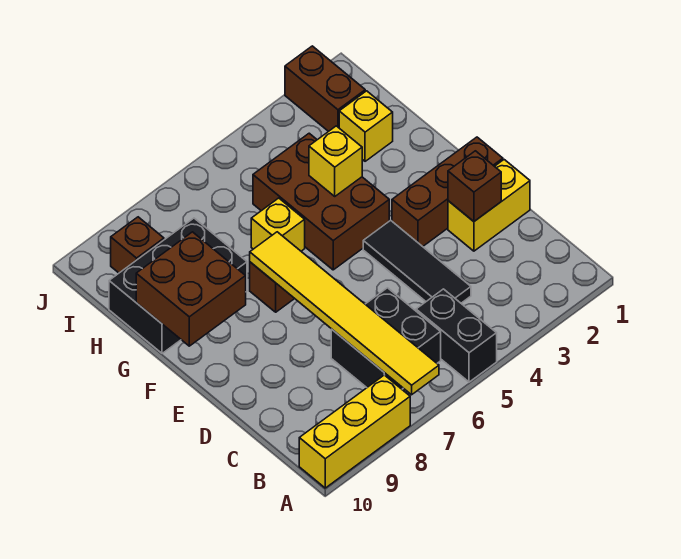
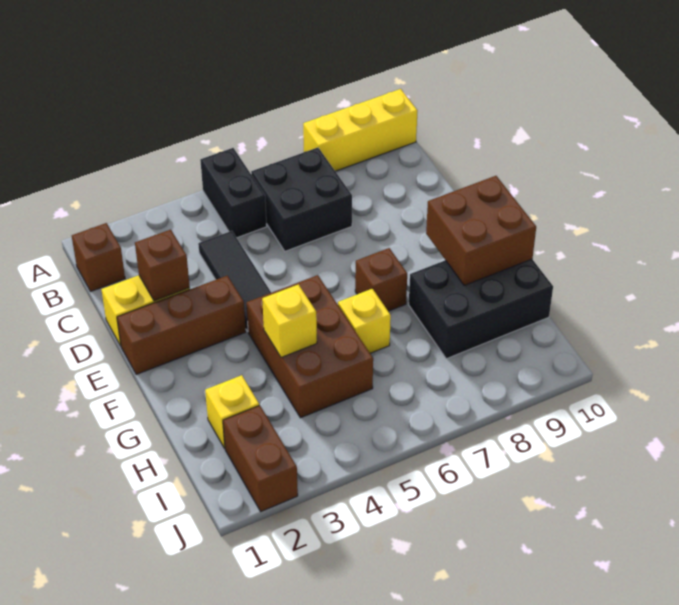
yellow 1x6 tile [250,232,439,395] -> none
brown 1x1 brick [111,217,164,273] -> brown 1x1 brick moved to [72,223,125,291]

